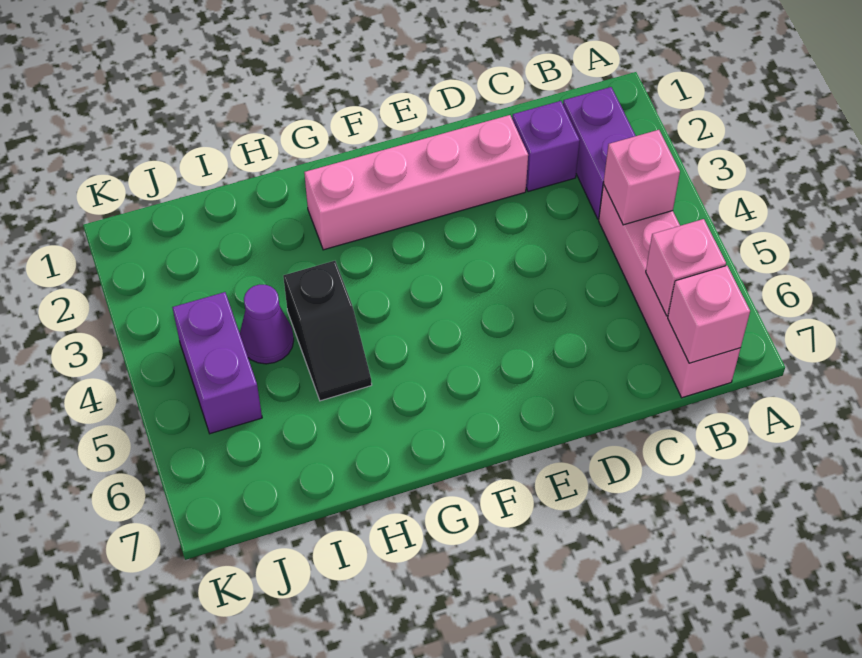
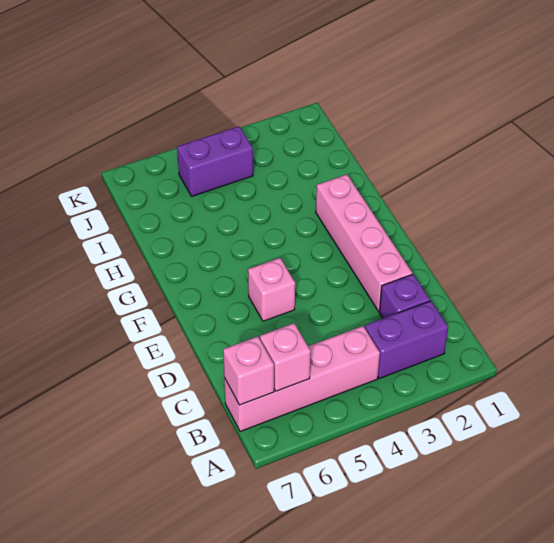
pink 1x1 brick [603,130,680,225] -> pink 1x1 brick moved to [248,258,295,321]
black 1x2 slope [283,261,372,401] -> none
purple 1x1 cone [240,285,294,364] -> none

